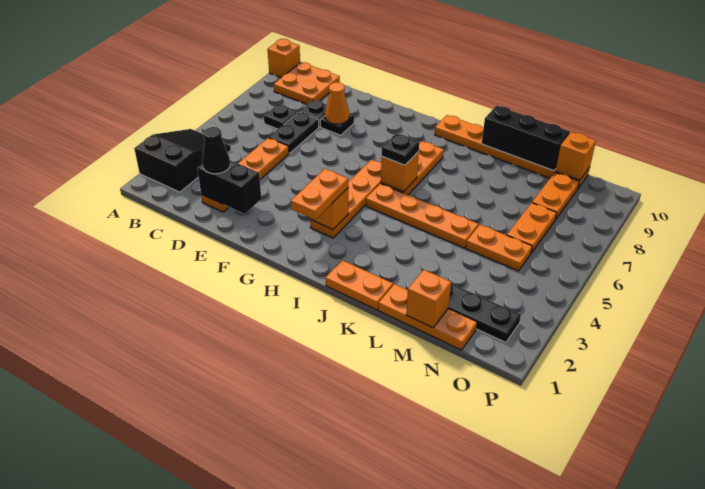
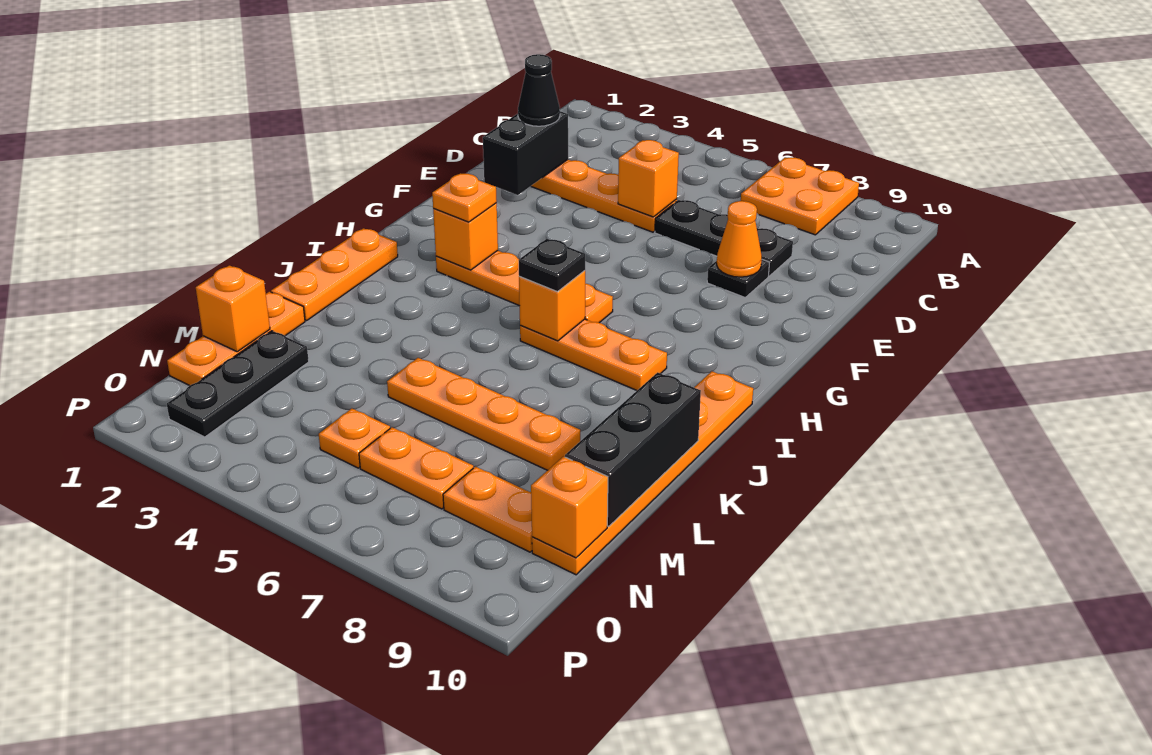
black 2x3 slope [134,129,231,192] -> none
orange 1x1 brick [267,39,300,78] -> orange 1x1 brick moved to [618,140,679,217]
orange 2x2 plate [274,62,340,104] -> orange 2x2 plate moved to [741,158,859,235]
black 1x1 plate [264,104,298,129] -> none
orange 1x2 plate [291,169,348,220] -> orange 1x1 plate [432,173,497,222]
orange 1x4 plate [366,184,479,248] -> orange 1x4 plate turned to [387,358,580,470]
orange 1x2 plate [326,260,393,310] -> orange 1x3 plate [271,228,398,321]
orange 1x2 plate [466,225,532,271] -> orange 1x1 plate [319,408,390,468]

